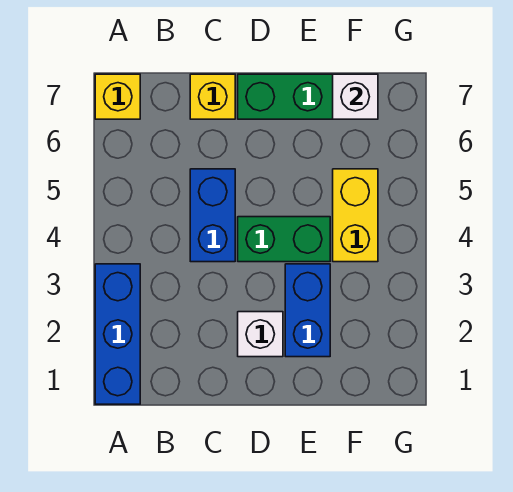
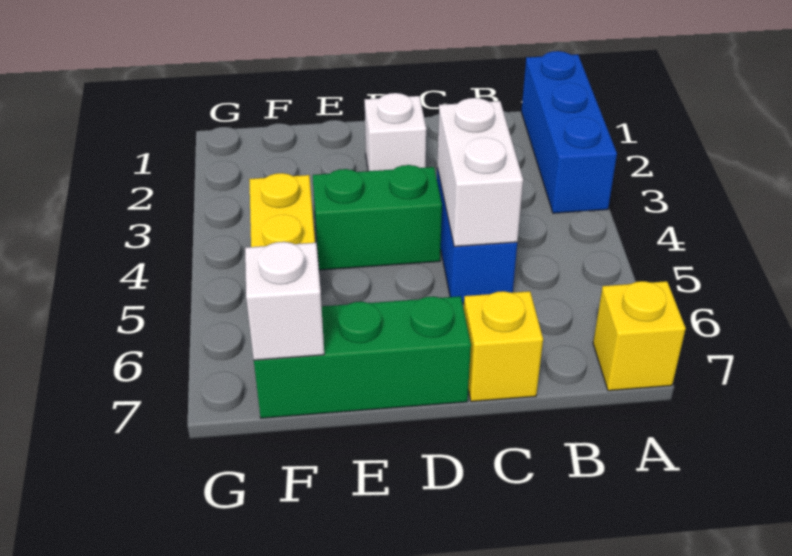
none -> white 1x2 brick [437,98,523,247]
blue 1x2 brick [285,264,330,357] -> none

